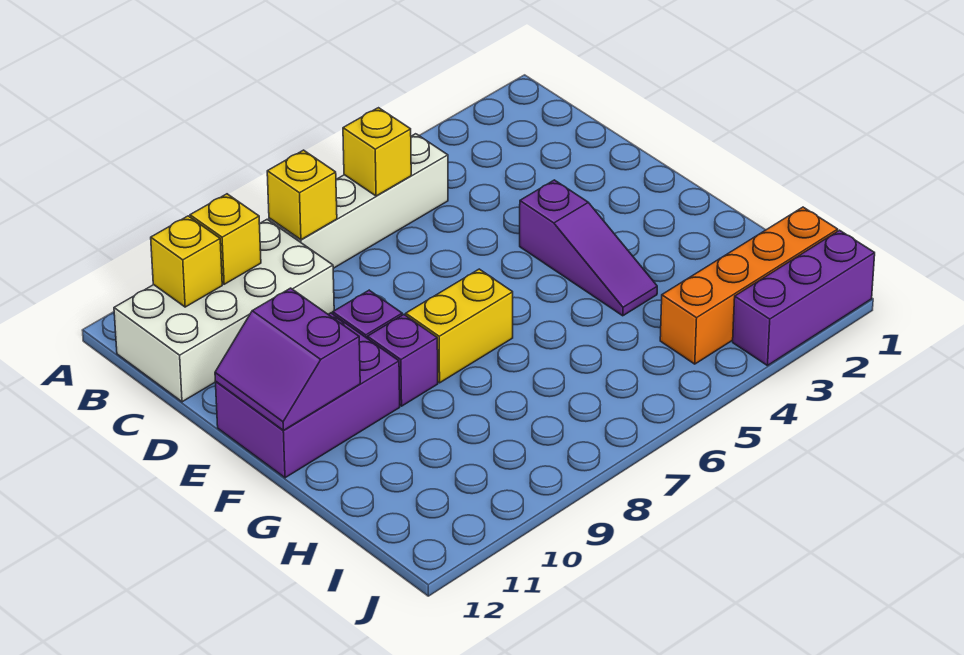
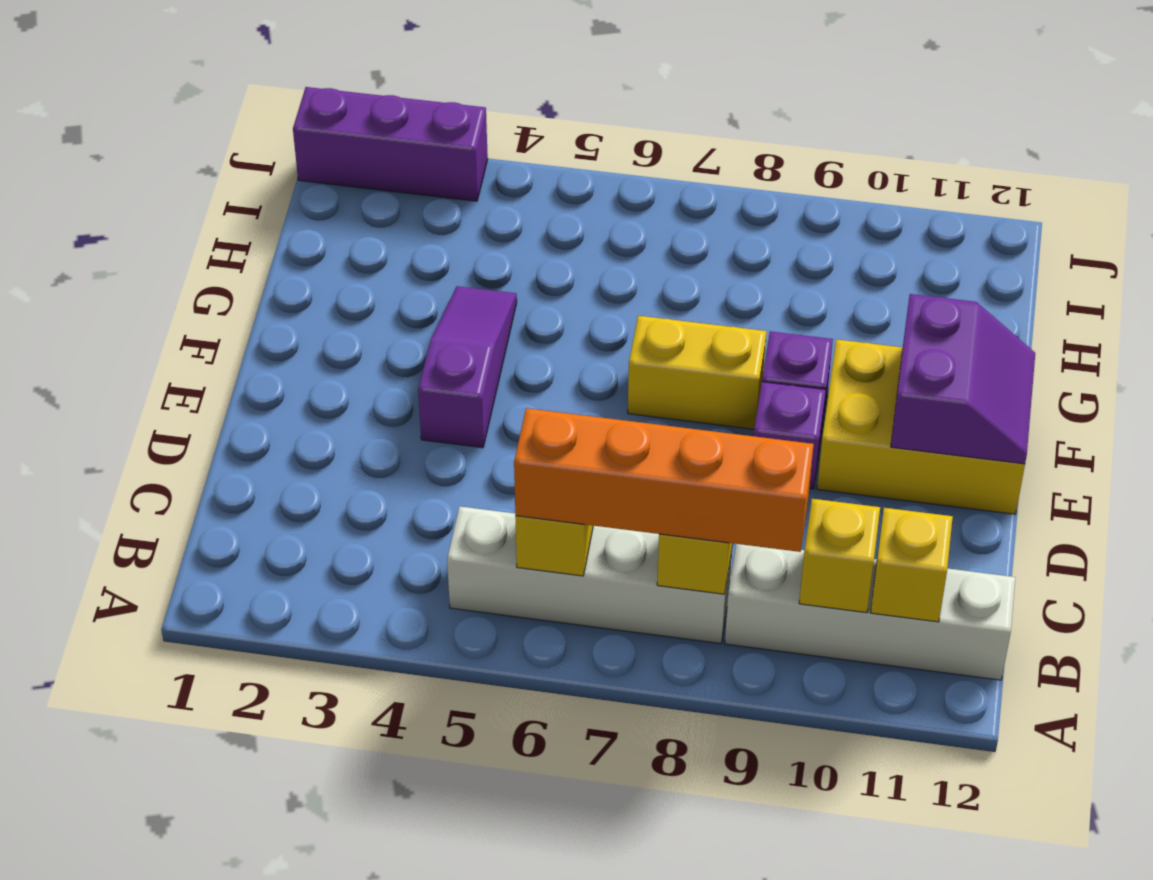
white 2x4 brick [114,219,334,402] -> white 1x4 brick [725,544,1015,680]
purple 2x3 brick [216,313,400,478] -> yellow 2x3 brick [817,339,1025,514]
orange 1x4 brick [660,207,838,364] -> orange 1x4 brick moved to [514,408,814,552]

